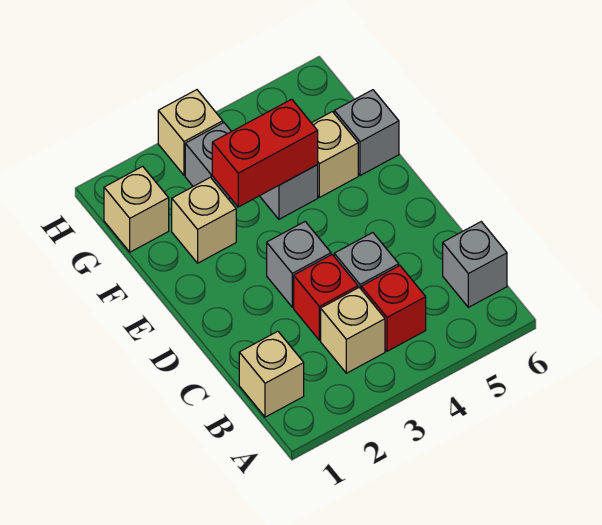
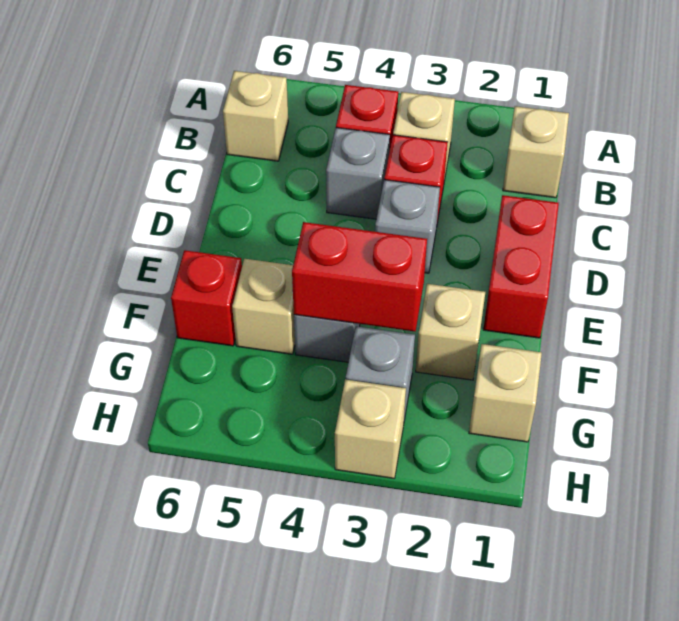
grey 1x1 brick [443,222,507,307] -> tan 1x1 brick [223,71,288,161]
none -> red 1x2 brick [483,195,559,338]
grey 1x1 brick [334,90,399,176] -> red 1x1 brick [171,250,242,346]

